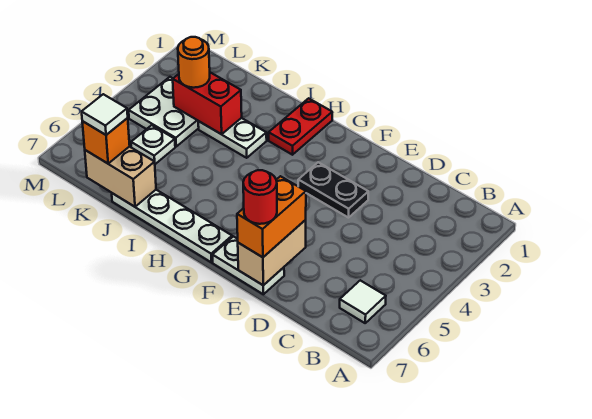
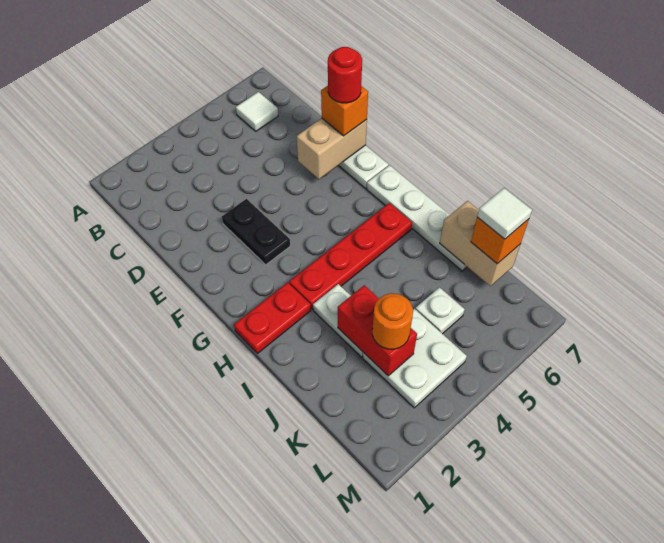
orange 1x2 brick [237,176,306,257] -> orange 1x1 brick [321,86,368,136]
none -> red 1x4 plate [289,203,412,309]

